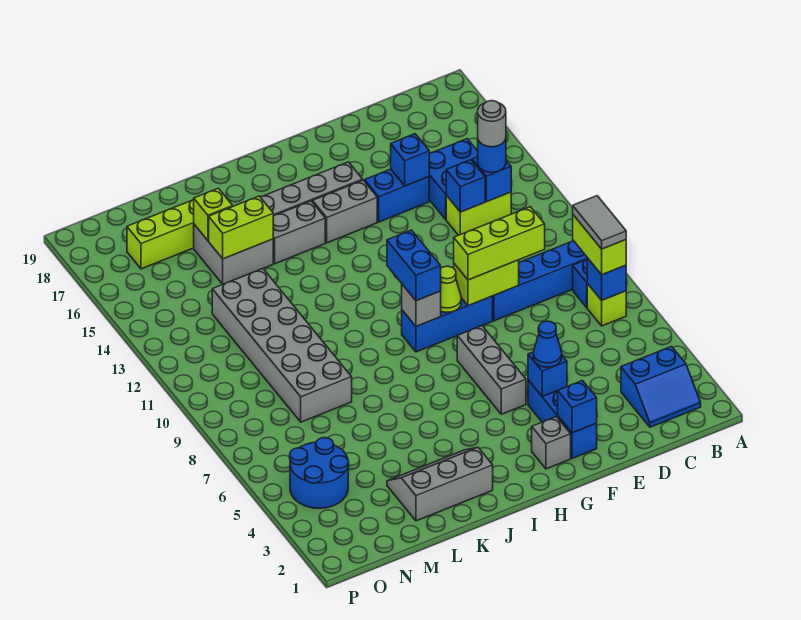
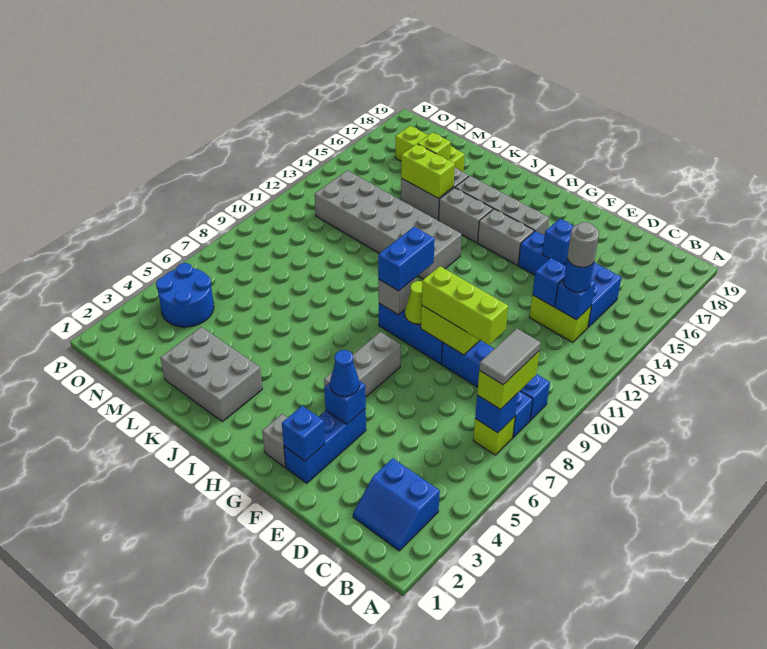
grey 2x3 slope [387,447,493,521] -> grey 2x3 brick [160,327,262,422]
grey 2x6 brick [212,269,352,422] -> grey 2x6 brick turned to [315,170,462,279]

